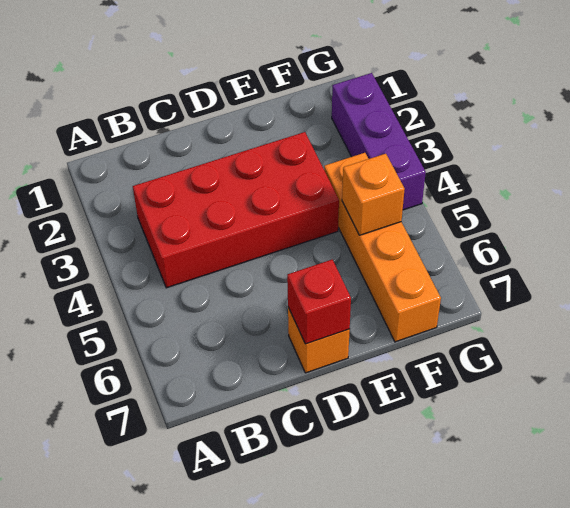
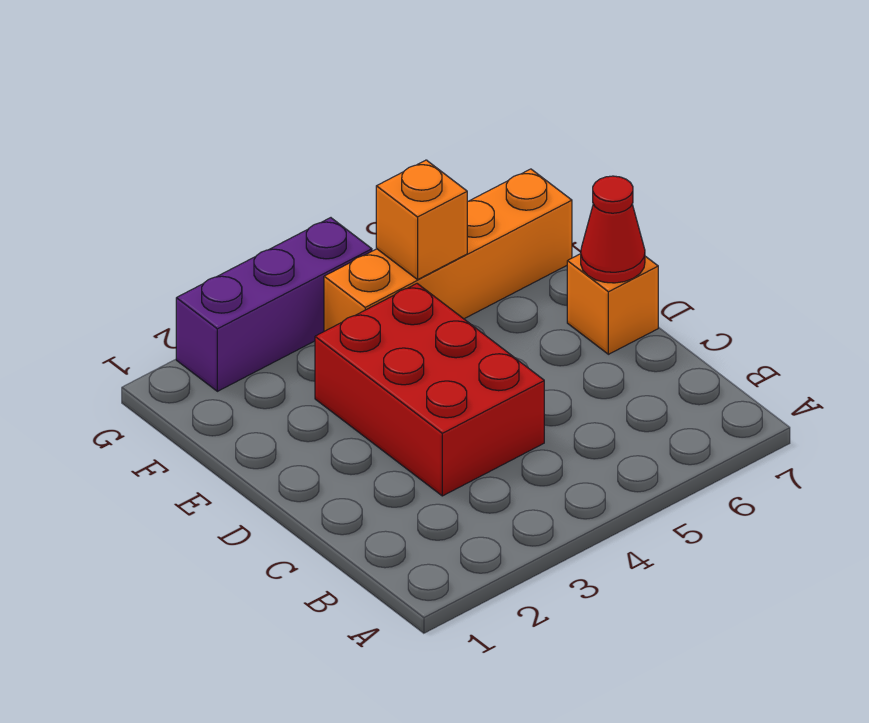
red 2x4 brick [133,132,339,288] -> red 2x3 brick [315,284,544,496]
red 1x1 brick [287,260,351,344] -> red 1x1 cone [581,176,645,283]

